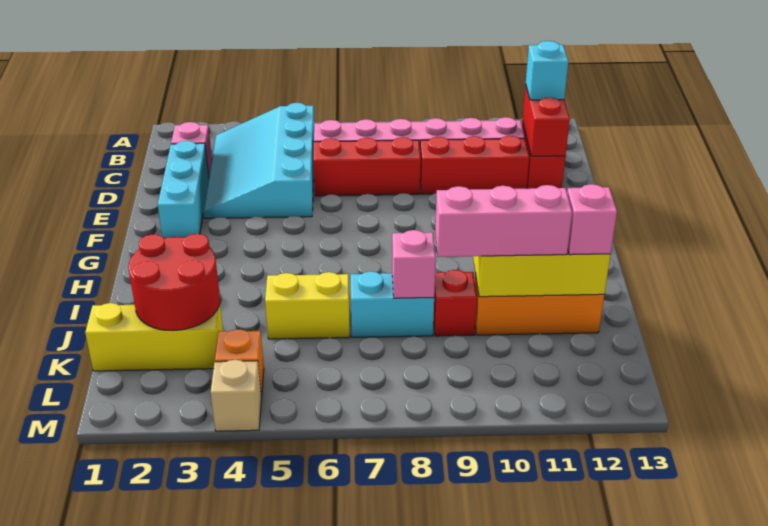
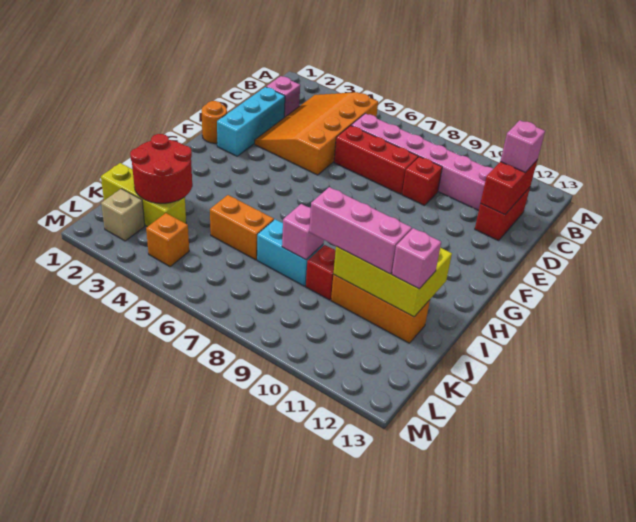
cyan 3x4 slope [203,103,314,219] -> orange 3x4 slope [255,92,378,175]
cyan 1x1 brick [526,41,568,100] -> pink 1x1 brick [500,120,545,172]
red 1x3 brick [420,136,529,194] -> red 1x1 brick [402,157,442,206]
none -> orange 1x1 round brick [202,101,227,143]
yellow 1x2 brick [265,272,350,339] -> orange 1x2 brick [210,195,274,260]
tan 1x1 brick [211,360,262,431] -> tan 1x1 brick moved to [101,189,145,241]

